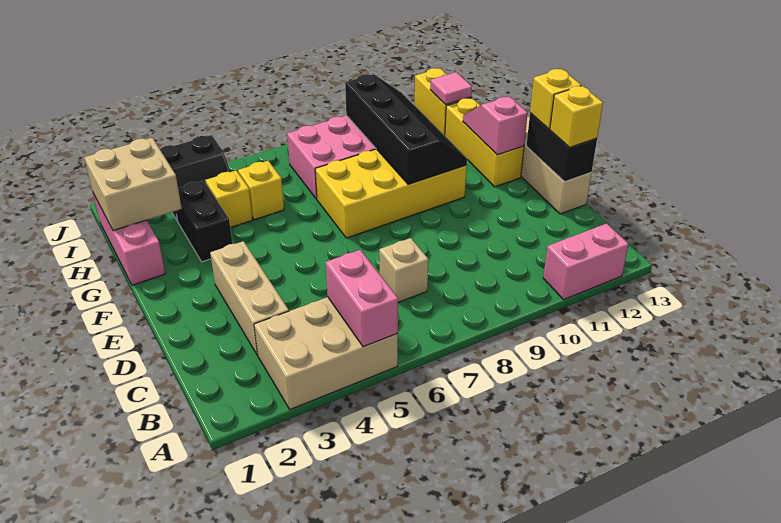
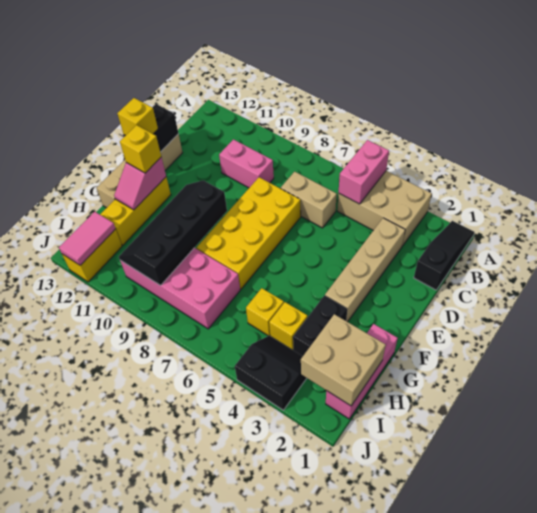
none -> black 1x3 slope [414,221,474,290]
pink 1x2 brick [543,224,629,300] -> pink 1x2 brick moved to [219,139,274,188]
tan 1x3 brick [210,241,289,355] -> tan 1x4 brick [325,218,405,322]
tan 1x1 brick [379,238,428,302] -> tan 1x2 brick [281,172,337,228]
yellow 1x1 brick [550,86,603,147] -> yellow 1x1 brick moved to [120,125,161,173]
yellow 2x4 brick [315,149,467,238] -> yellow 2x4 brick turned to [196,177,301,289]
pink 1x1 tile [430,72,472,105] -> pink 1x2 tile [59,212,116,265]

